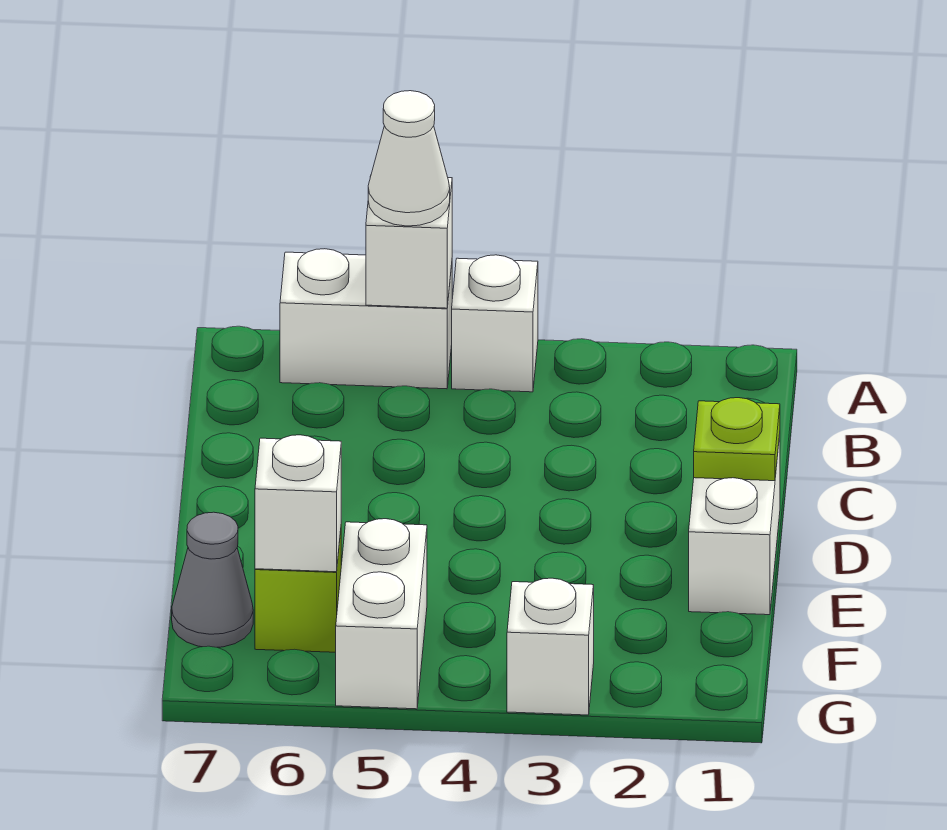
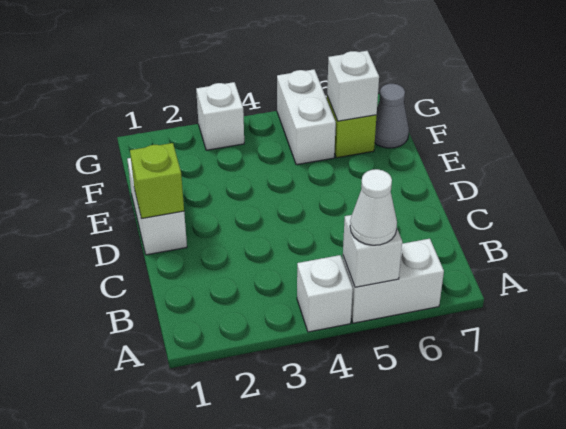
lime 1x1 plate [694,398,780,481] -> lime 1x1 brick [130,143,184,219]

